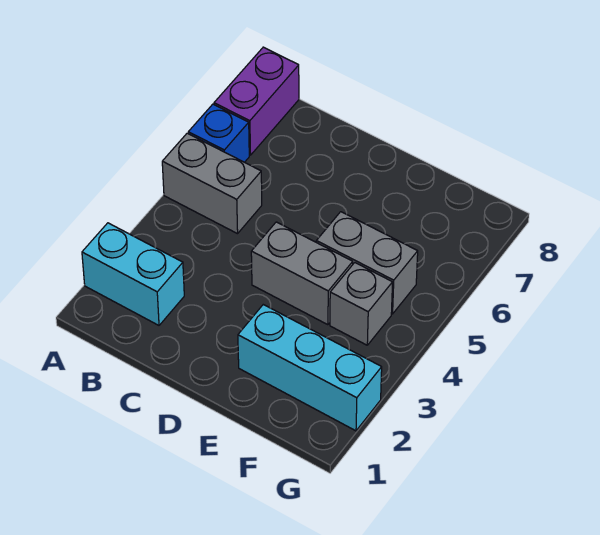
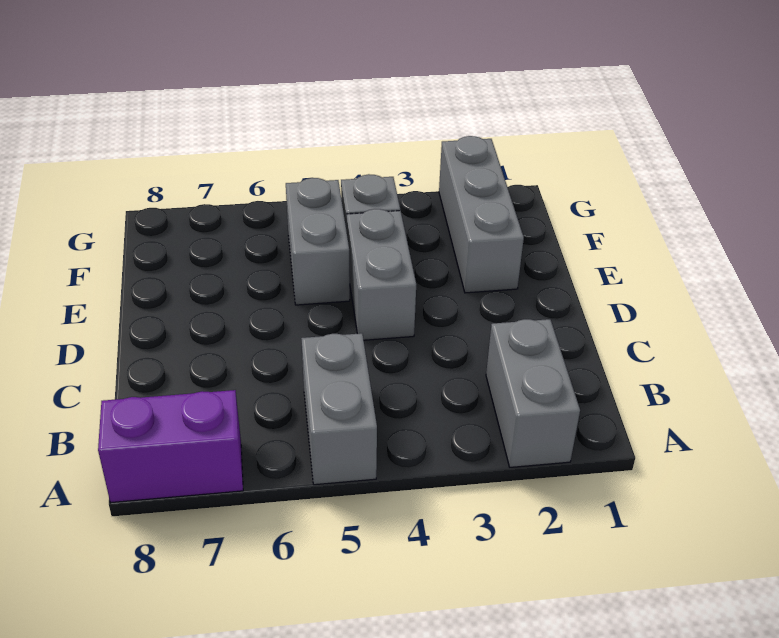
cyan 1x2 brick [82,223,184,325] -> grey 1x2 brick [486,319,580,467]
blue 1x1 brick [188,104,249,162] -> none
cyan 1x3 brick [238,305,382,431] -> grey 1x3 brick [439,136,524,293]

